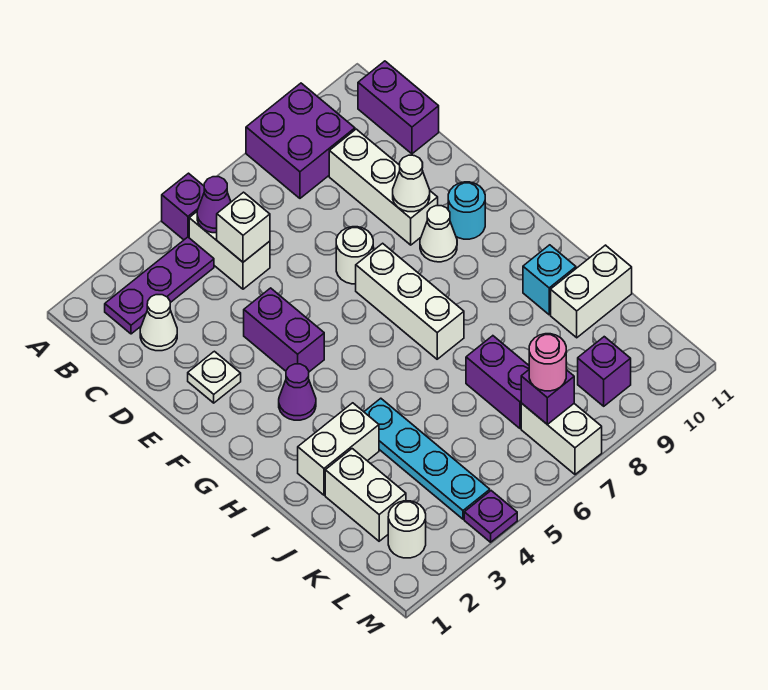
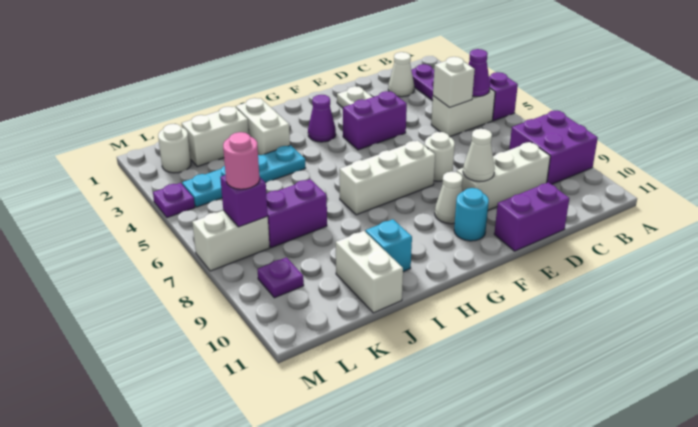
purple 1x2 brick [358,61,439,154] -> purple 1x2 brick moved to [494,182,569,251]
purple 1x1 brick [578,337,631,406] -> purple 1x1 plate [257,257,304,298]

